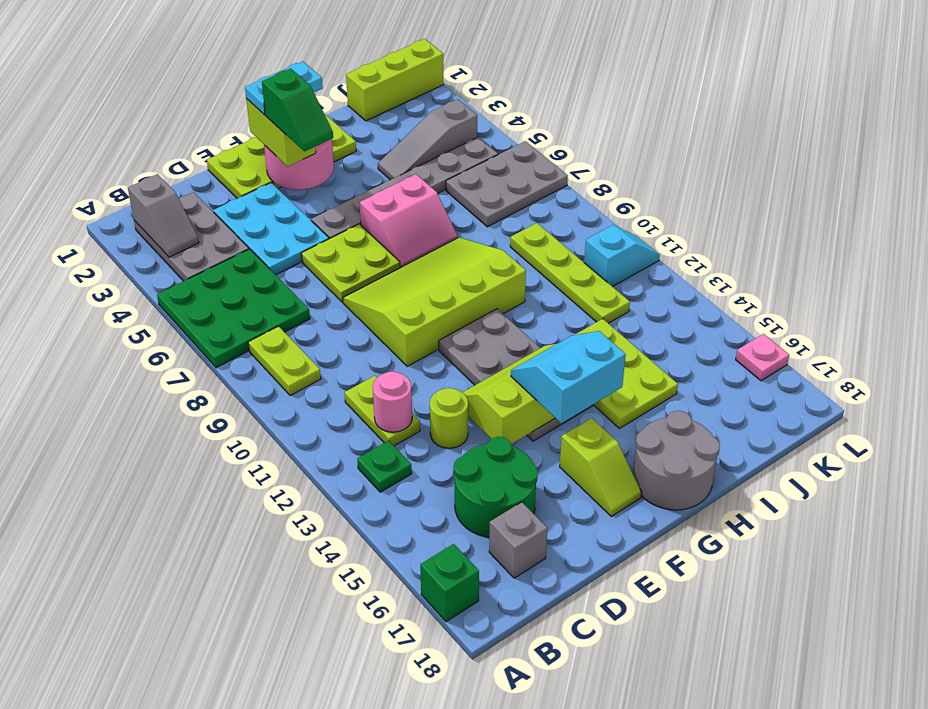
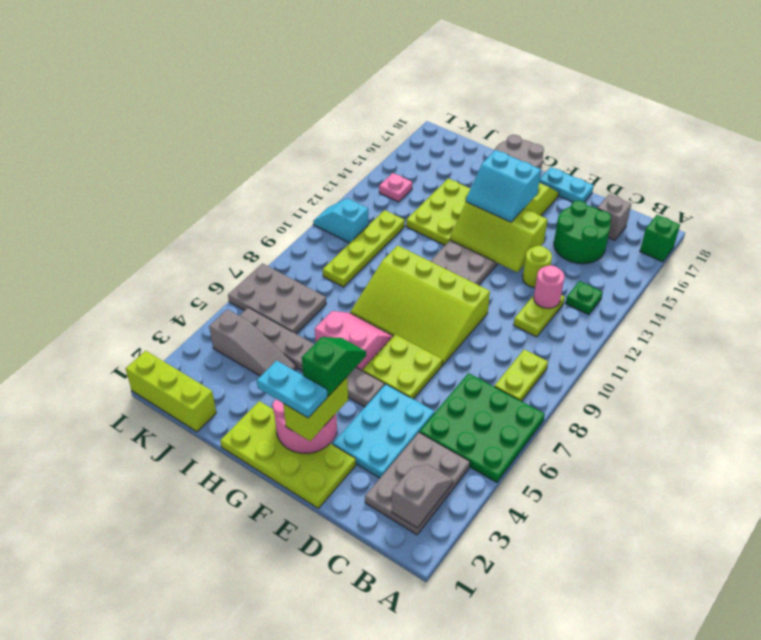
none -> cyan 1x2 plate [539,167,594,202]
pink 1x1 plate [736,334,789,381] -> pink 1x1 plate moved to [379,173,412,202]

